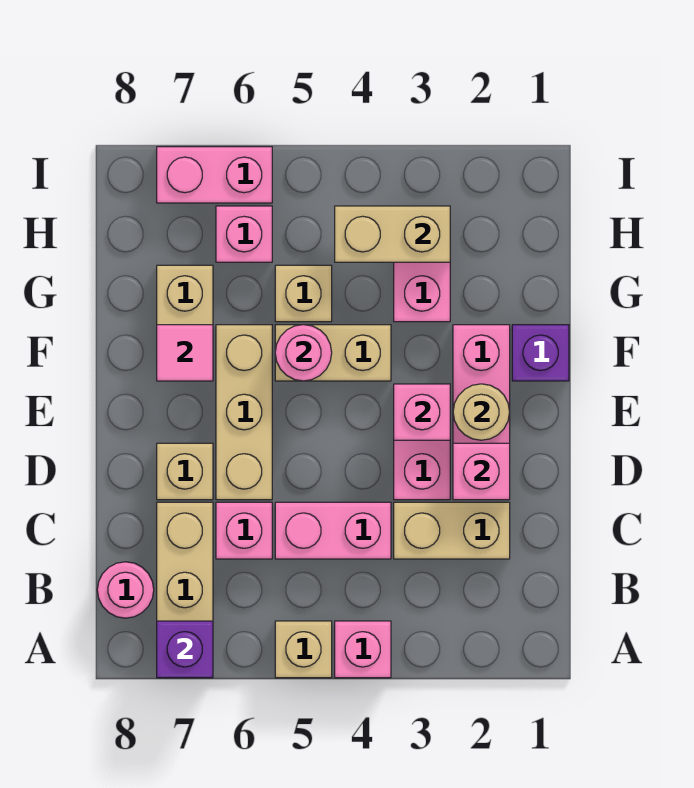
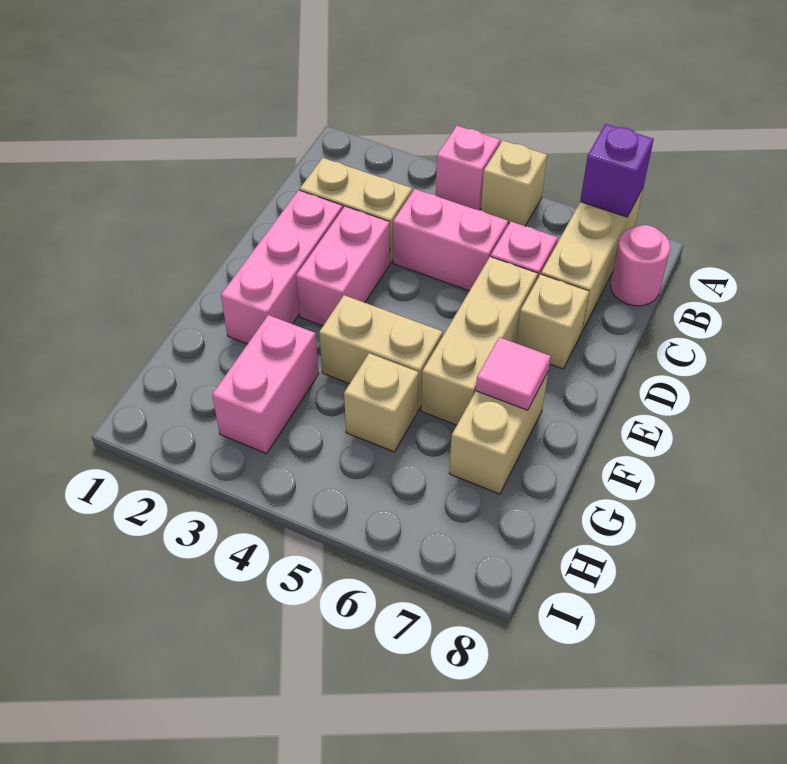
pink 1x1 brick [453,443,510,500] -> none
tan 1x1 round brick [453,384,510,440] -> none
pink 1x1 brick [394,384,450,440] -> none
purple 1x1 brick [512,325,569,381] -> none
pink 1x1 round brick [275,325,332,381] -> none
tan 1x2 brick [335,206,450,262] -> none
pink 1x1 brick [216,206,272,262] -> none
pink 1x2 brick [157,147,272,203] -> none

